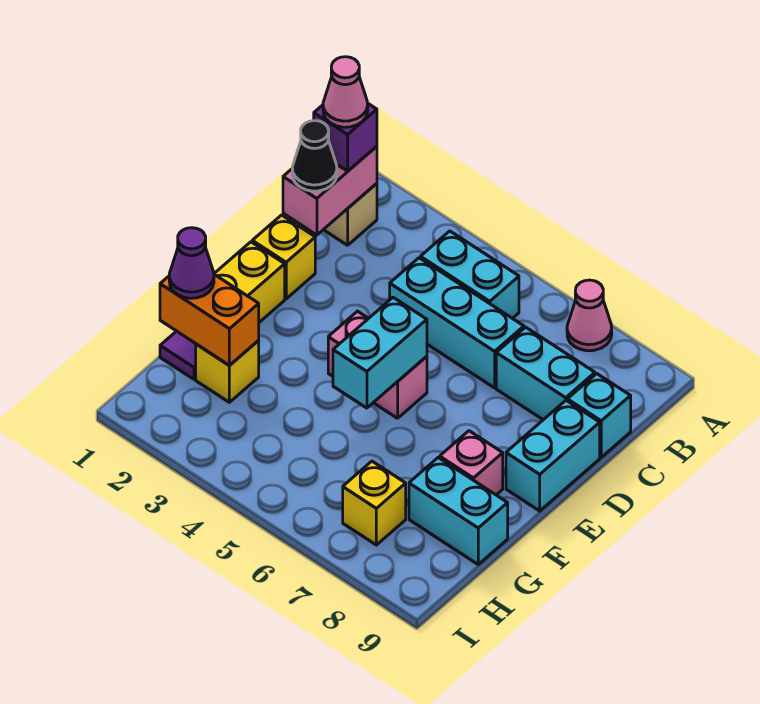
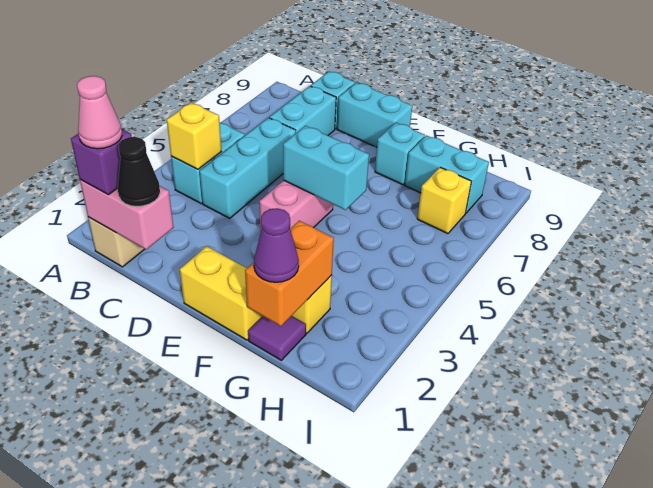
pink 1x1 cone [567,280,612,351] -> none
yellow 1x1 brick [252,215,315,299] -> yellow 1x1 brick moved to [167,103,222,169]
pink 1x1 brick [440,431,503,495] -> cyan 1x1 brick [375,123,425,185]
cyan 1x2 brick [409,458,508,564] -> cyan 1x2 brick turned to [405,136,489,213]

